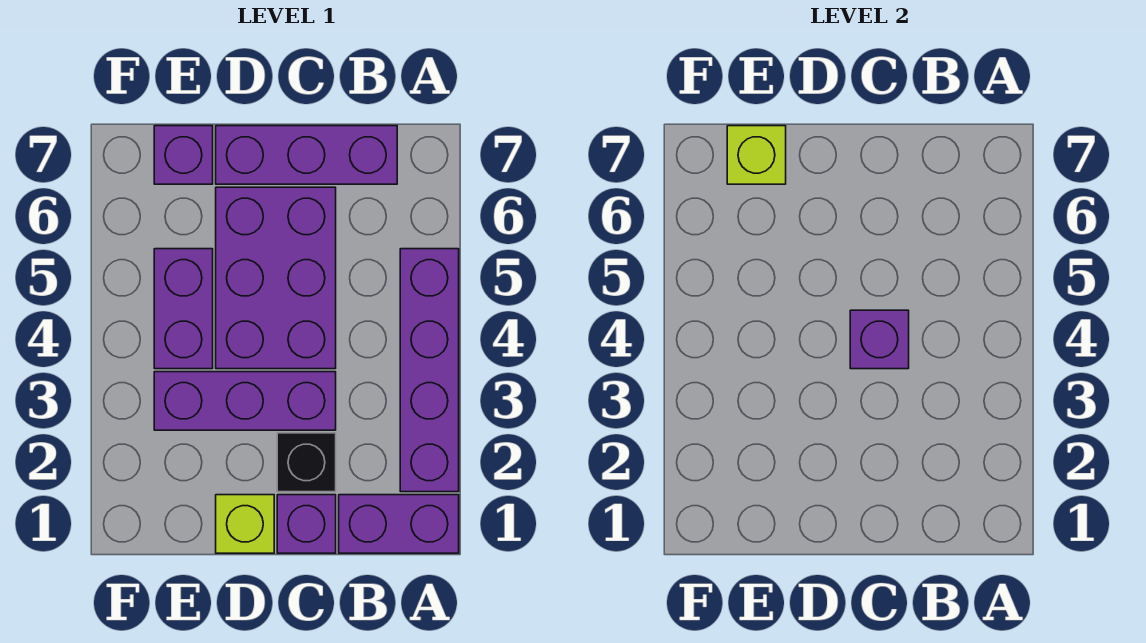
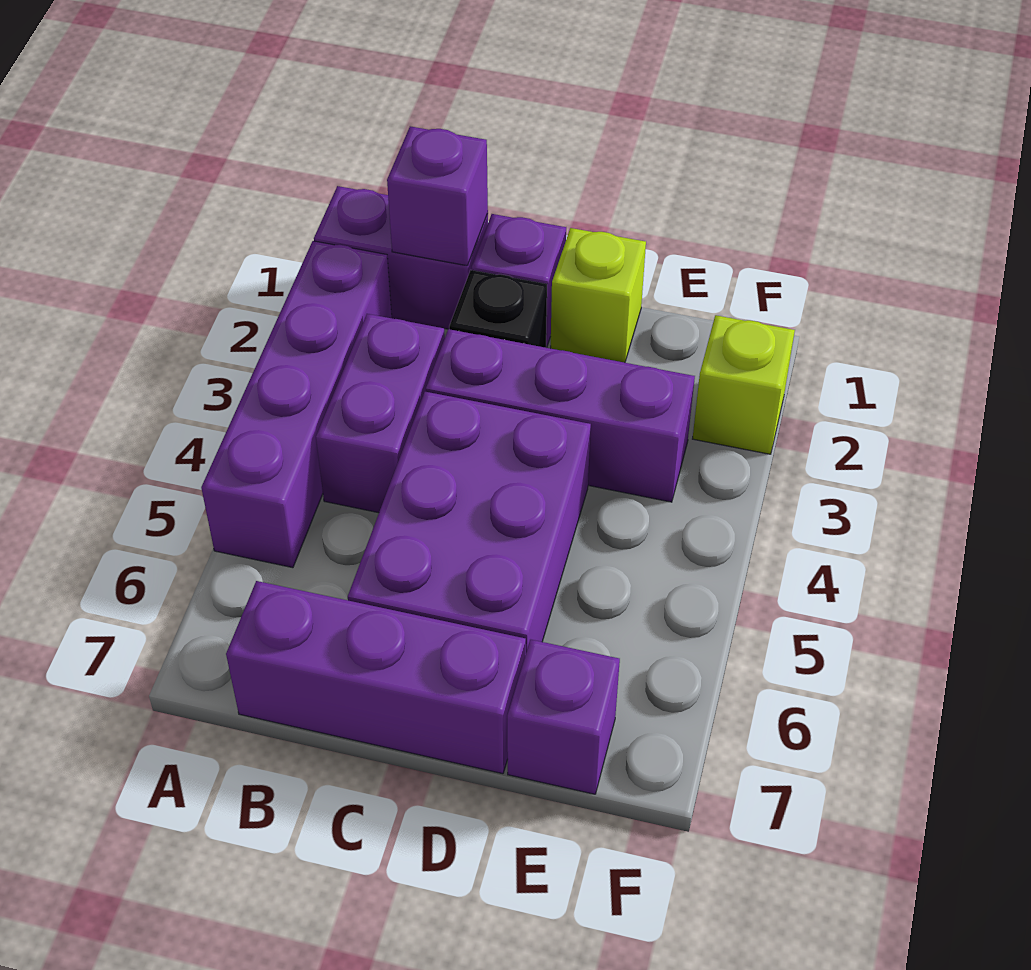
purple 1x1 brick [850,310,909,369] -> purple 1x1 brick moved to [387,126,488,266]
purple 1x2 brick [154,249,213,369] -> purple 1x2 brick moved to [316,314,445,513]
lime 1x1 brick [727,126,786,184] -> lime 1x1 brick moved to [693,315,795,454]

